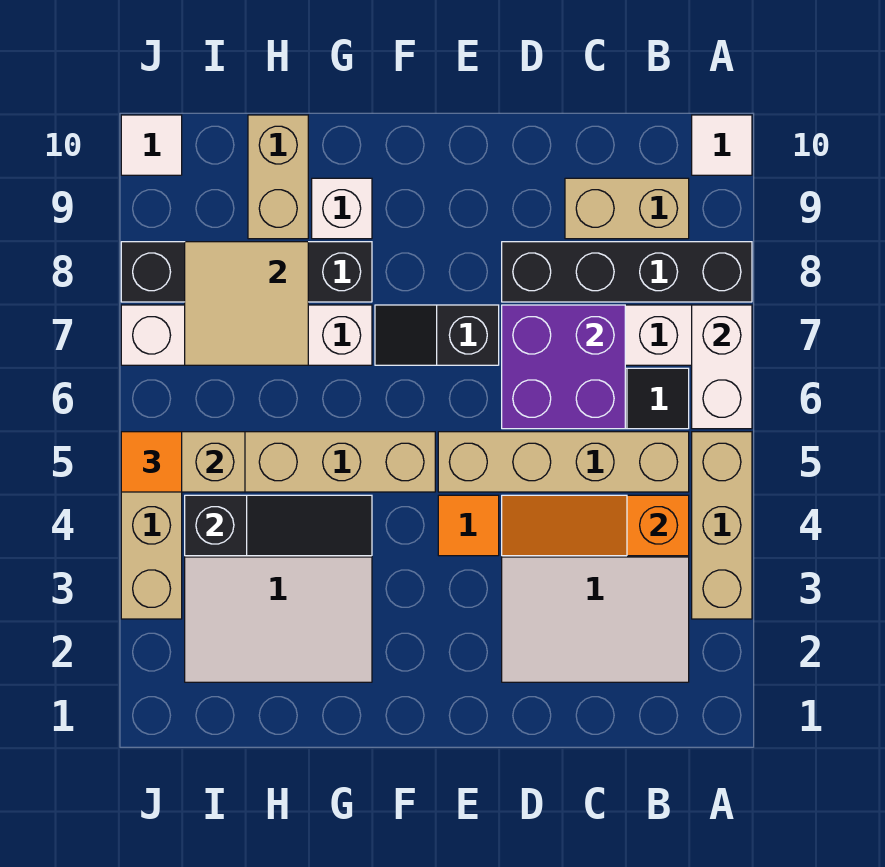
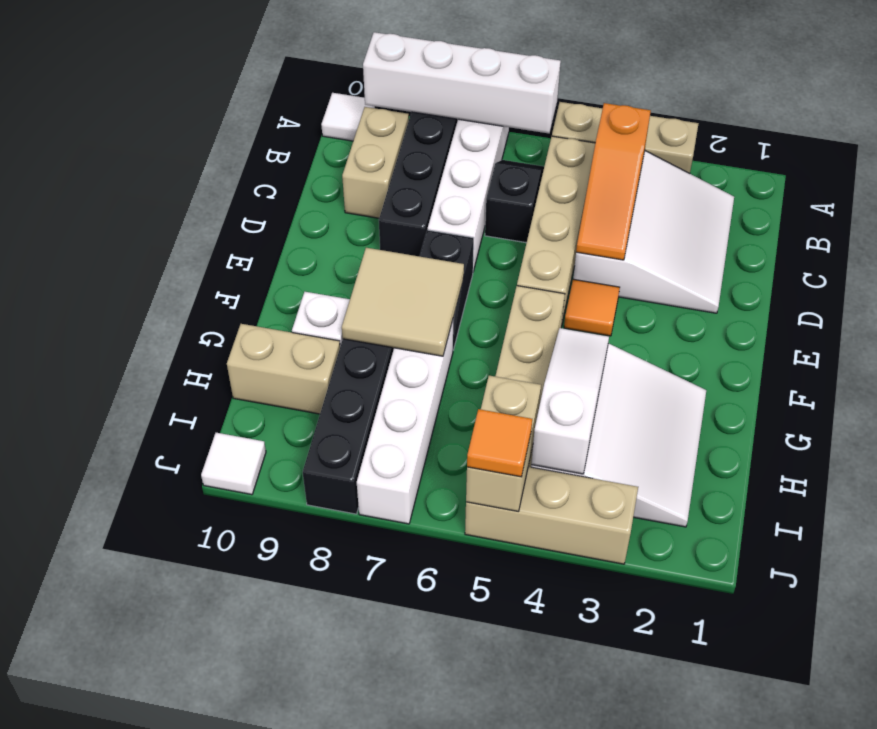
white 1x2 brick [692,305,752,429] -> white 1x4 brick [363,32,561,133]
purple 2x2 brick [502,305,625,429] -> none
black 1x3 slope [185,495,372,556] -> white 1x3 slope [531,328,609,474]
tan 2x2 tile [185,242,308,365] -> tan 2x2 tile moved to [342,248,464,356]

